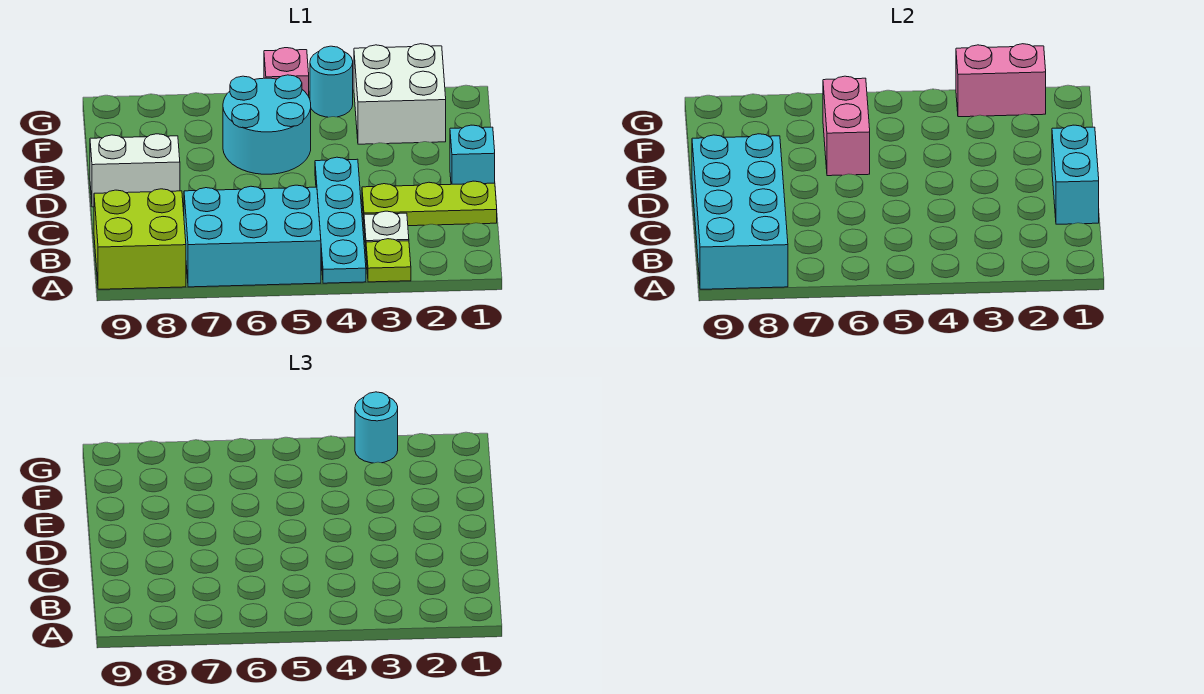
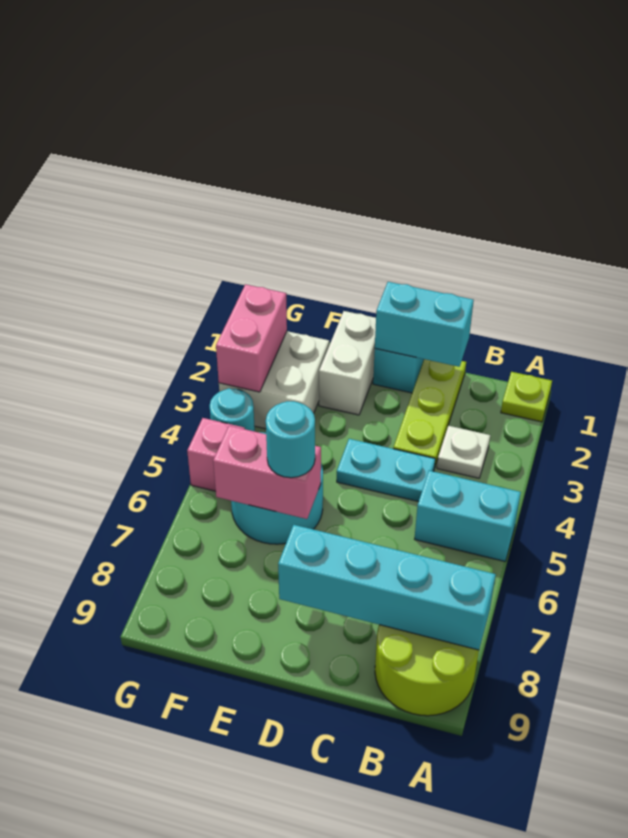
lime 1x1 plate [366,239,411,282] -> lime 1x1 plate moved to [501,372,552,422]
cyan 1x4 plate [315,157,366,283] -> cyan 1x2 plate [337,439,435,502]
cyan 2x3 brick [184,185,321,287] -> cyan 1x2 brick [415,471,521,561]
lime 2x2 brick [94,189,186,289] -> lime 2x2 round brick [375,625,479,716]
cyan 2x4 brick [692,134,788,289] -> cyan 1x4 brick [278,525,496,650]
white 1x2 brick [90,134,180,207] -> white 1x2 brick moved to [319,311,376,415]
cyan 1x1 round brick [355,392,398,463] -> cyan 1x1 round brick moved to [266,401,315,478]

